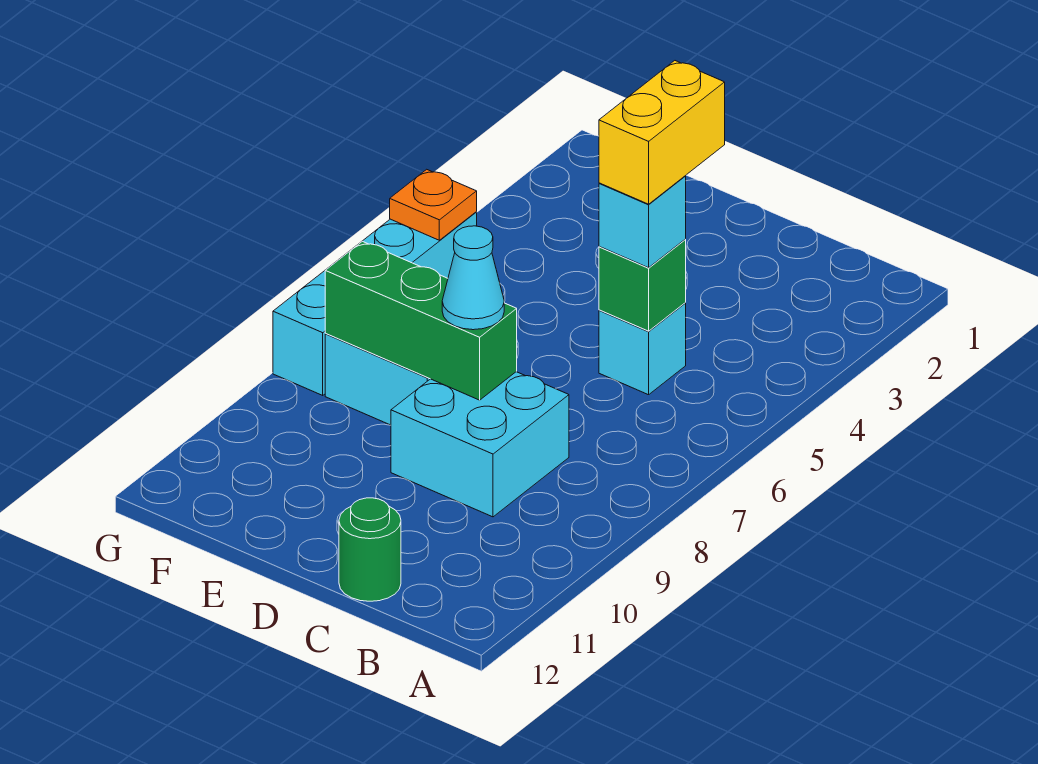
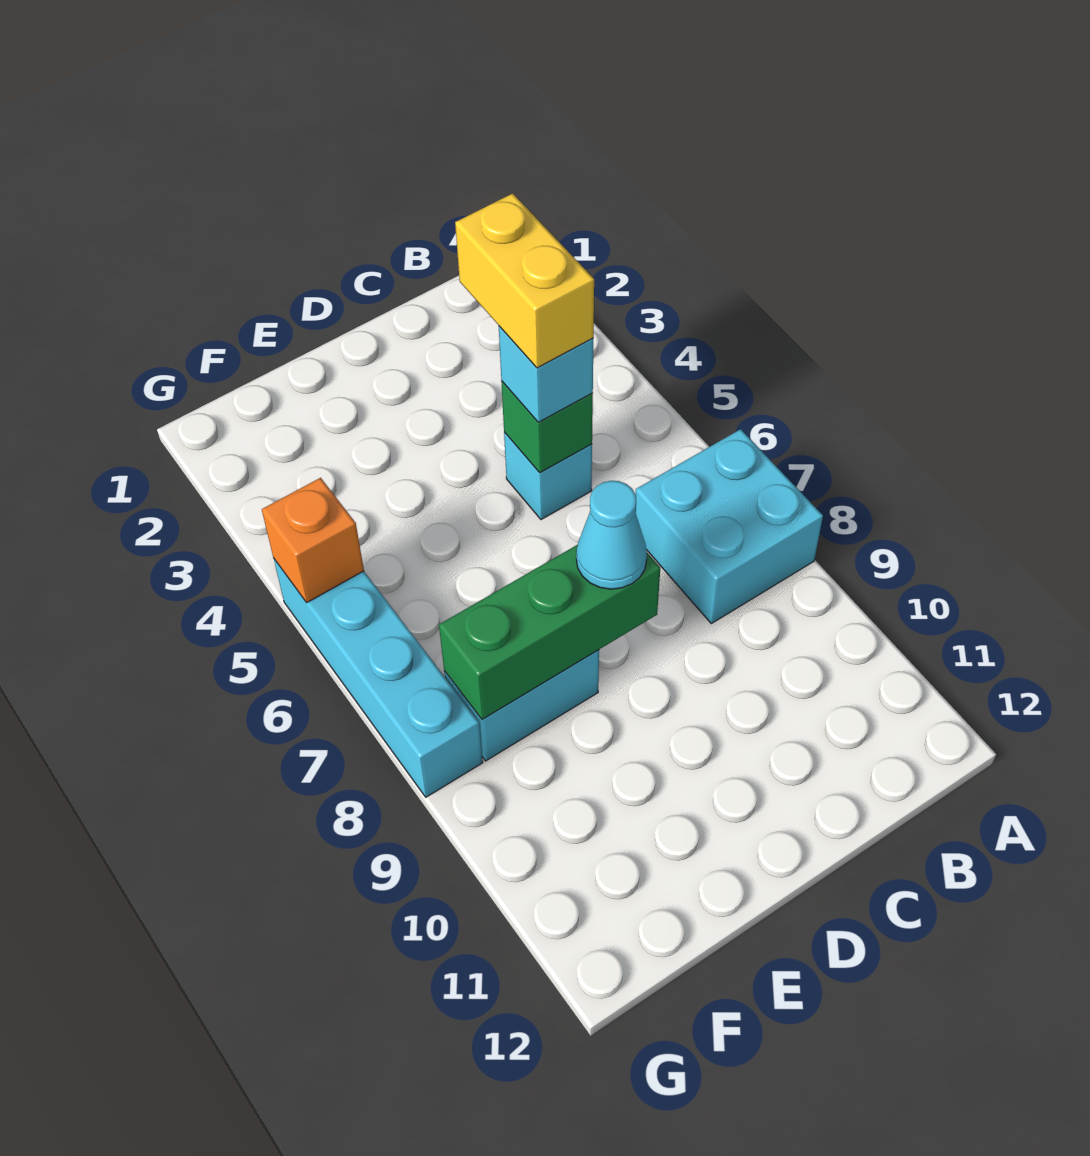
cyan 2x2 brick [391,372,569,517] -> cyan 2x2 brick moved to [635,429,823,624]
green 1x1 round brick [339,498,401,601] -> none
orange 1x1 plate [390,169,477,240] -> orange 1x1 brick [262,478,364,603]

